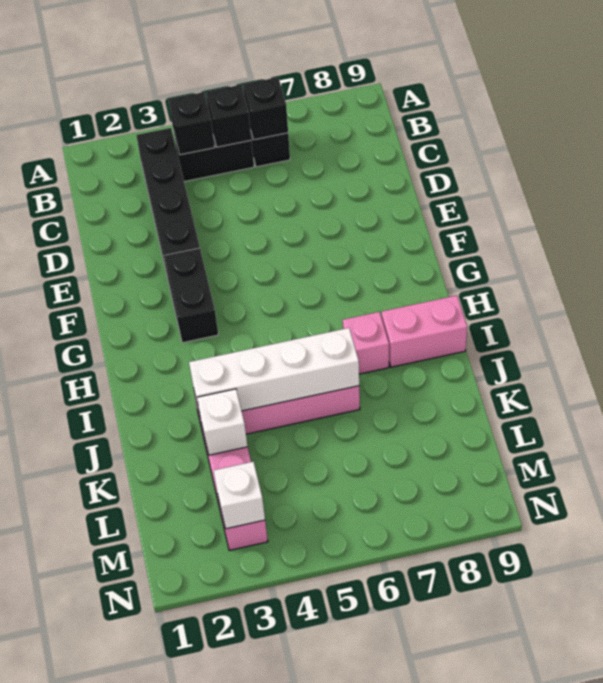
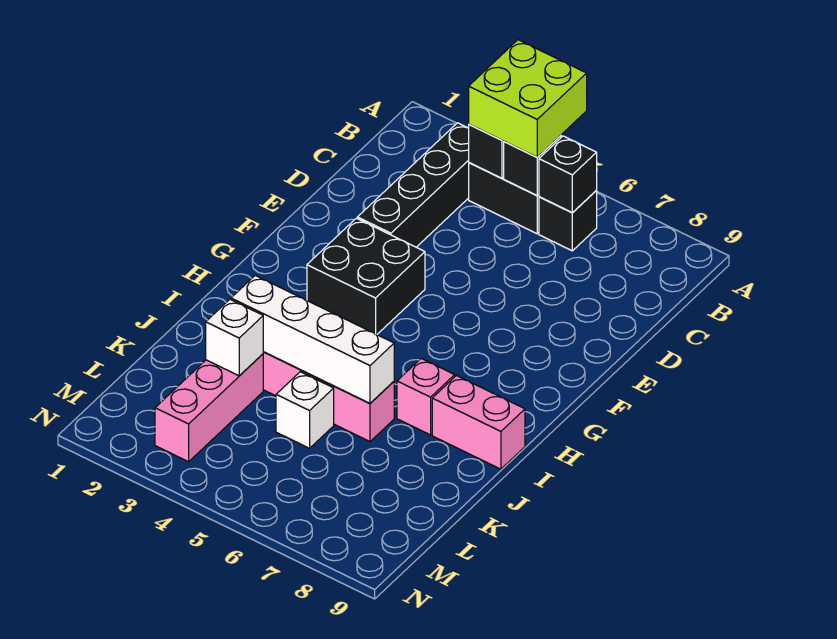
none -> lime 2x2 brick [469,40,587,157]
black 1x2 brick [164,248,218,343] -> black 2x2 brick [307,218,425,334]
white 1x1 brick [214,462,265,529] -> white 1x1 brick moved to [276,372,334,448]

